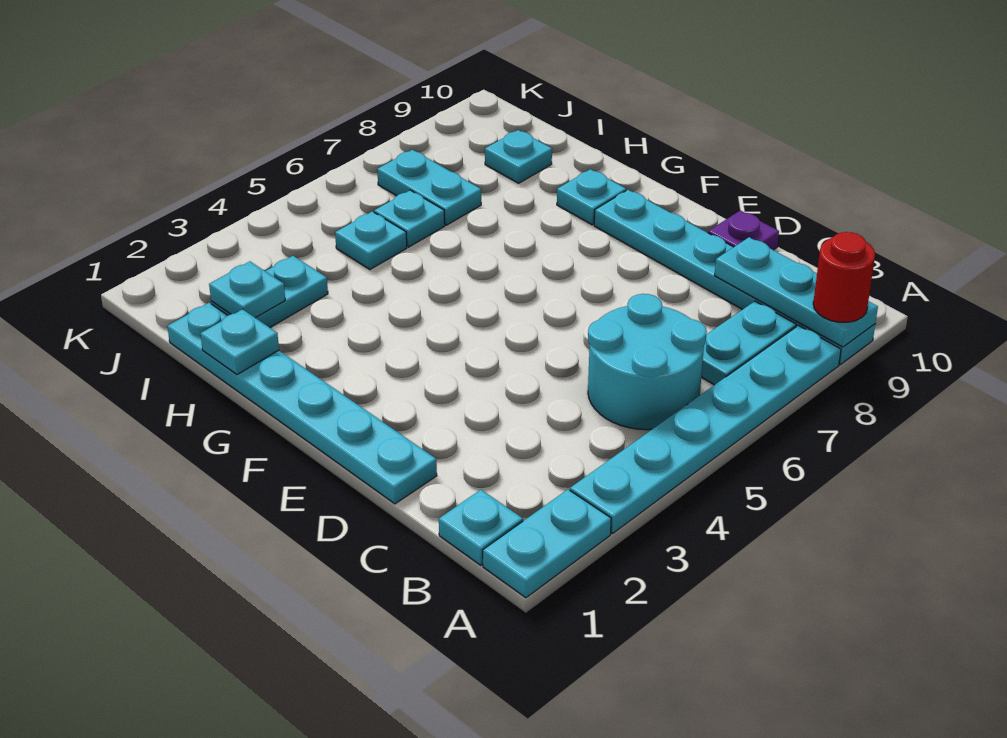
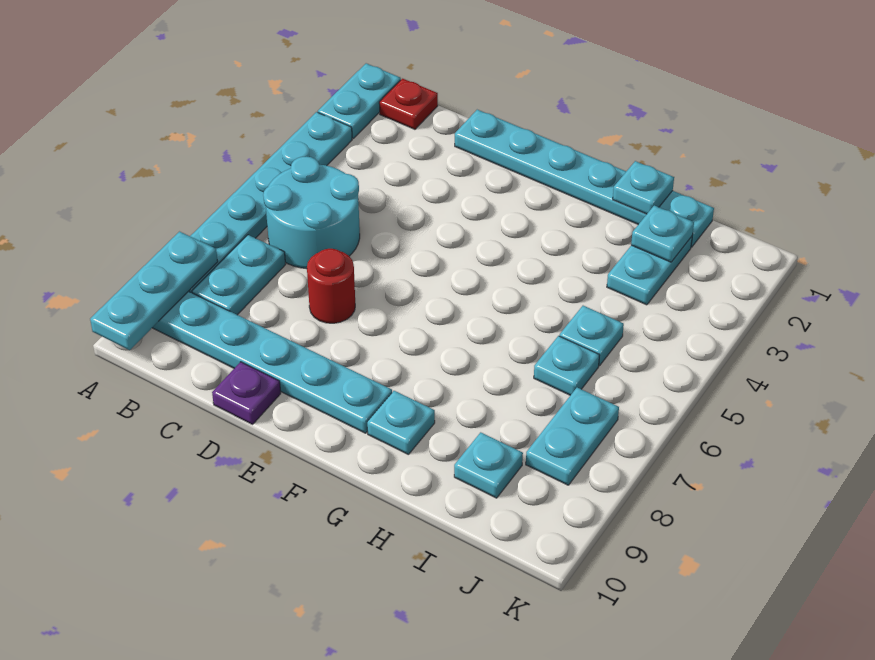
cyan 1x3 plate [715,237,878,347] -> cyan 1x3 plate turned to [90,232,218,350]
red 1x1 round brick [813,232,875,322] -> red 1x1 round brick moved to [307,249,355,323]
cyan 1x1 plate [439,490,523,565] -> red 1x1 plate [379,79,438,129]
cyan 1x2 plate [377,150,481,225] -> cyan 1x2 plate turned to [526,388,619,485]

